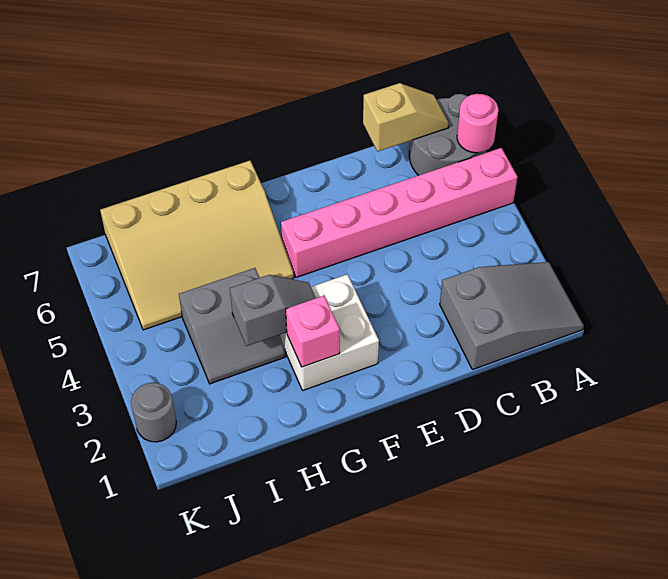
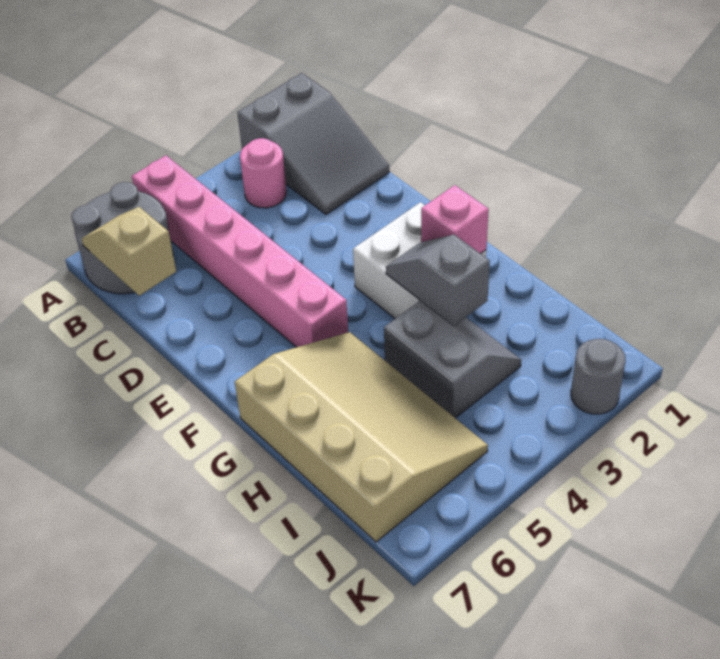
grey 2x3 slope [440,262,584,370] -> grey 2x3 slope turned to [237,73,389,214]
pink 1x1 round brick [457,94,498,153] -> pink 1x1 round brick moved to [240,138,286,208]

